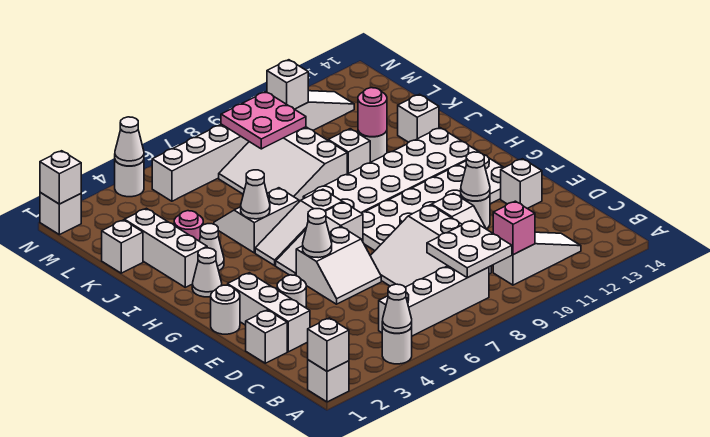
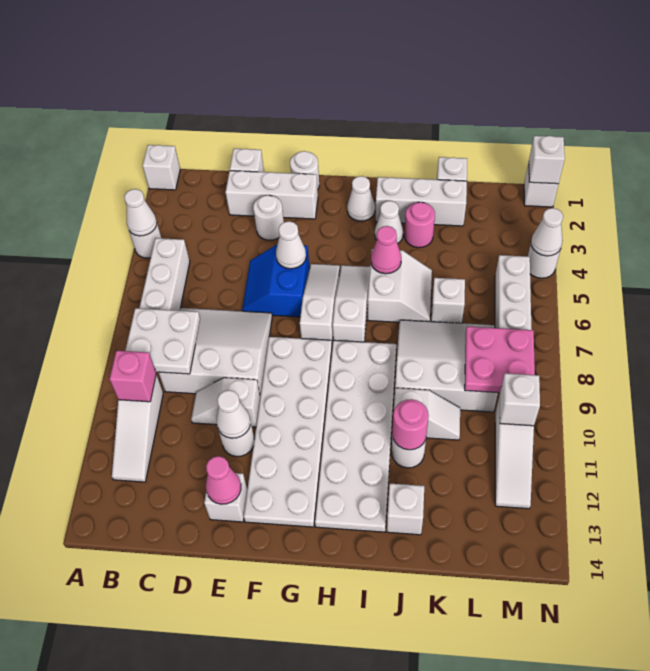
white 1x1 brick [308,318,349,371] -> white 1x1 brick moved to [431,278,465,323]
white 2x2 slope [296,227,381,304] -> blue 2x2 slope [242,245,310,317]
none -> pink 1x1 cone [206,456,241,504]
white 1x1 cone [241,170,270,219] -> pink 1x1 cone [371,226,401,274]

